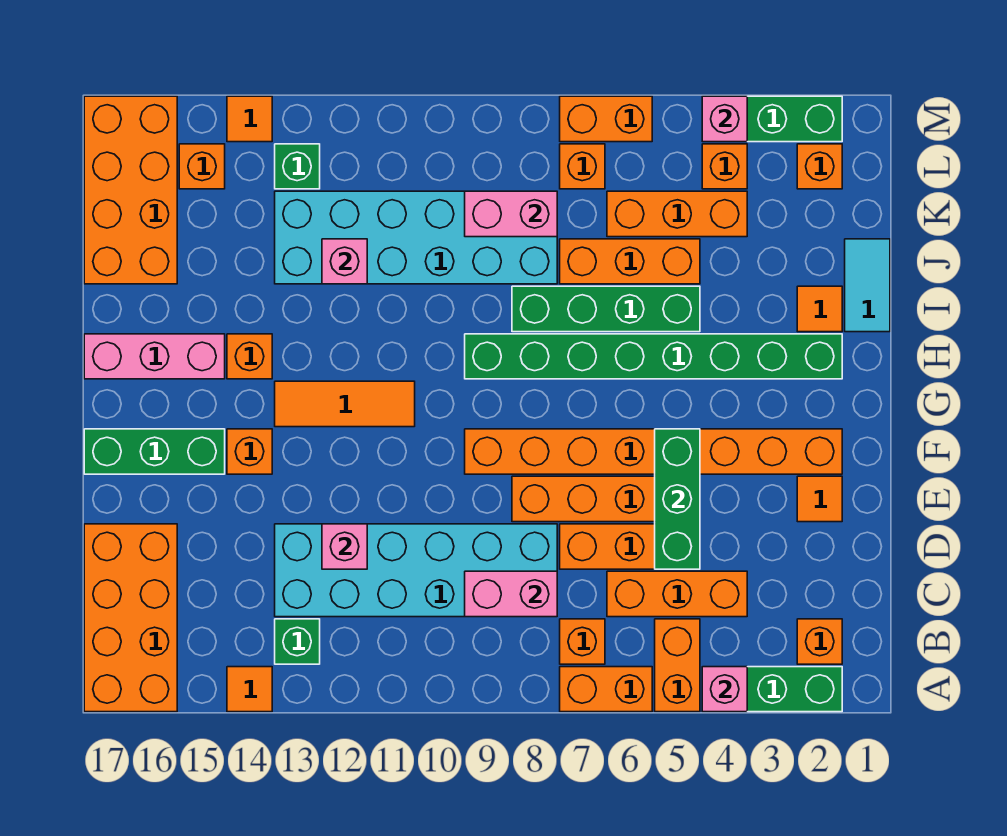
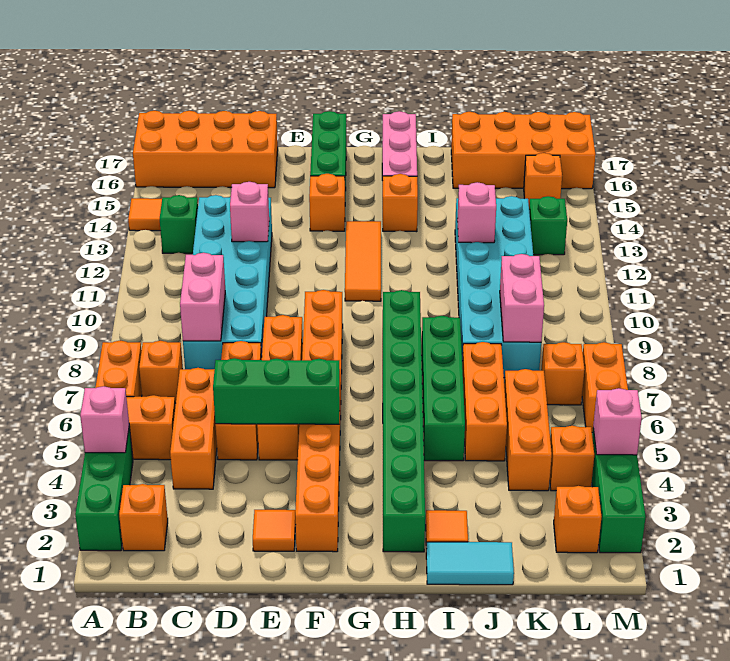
orange 1x1 tile [227,96,272,142] -> none

